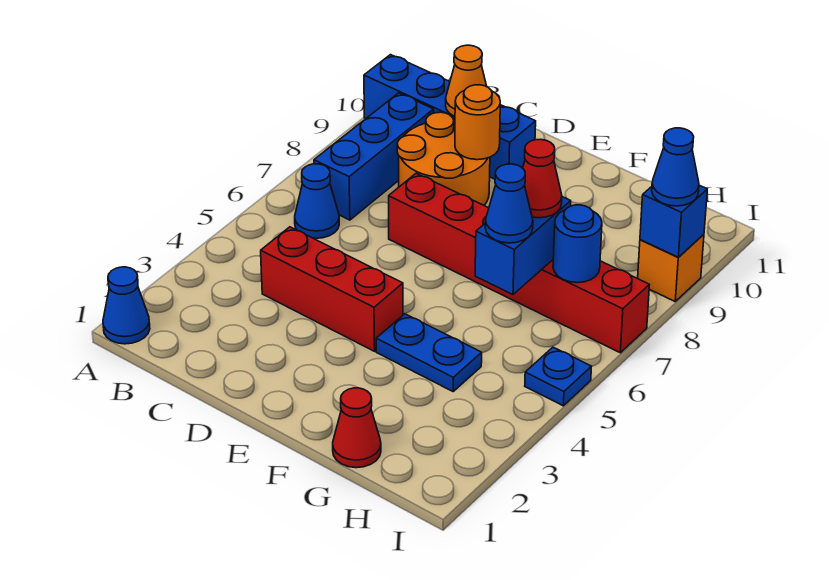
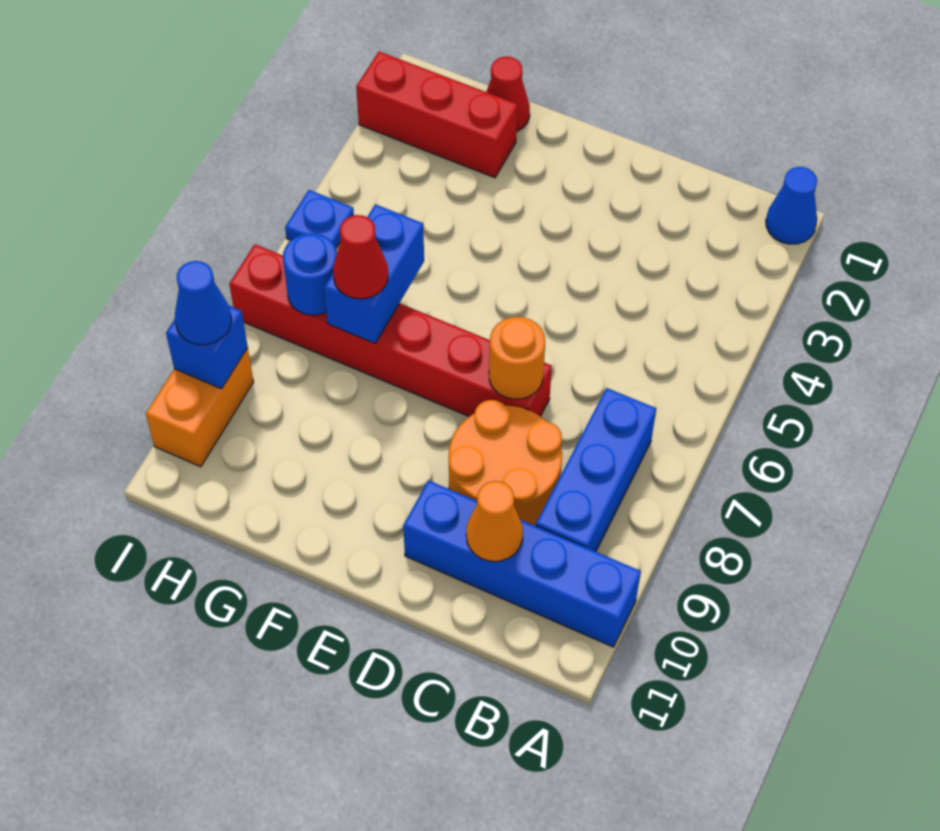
blue 1x1 cone [295,164,339,238] -> none
red 1x3 brick [261,227,403,351] -> red 1x3 brick moved to [356,51,517,178]
orange 1x1 round brick [455,85,500,160] -> orange 1x1 round brick moved to [489,317,545,399]
blue 1x2 plate [376,314,482,391] -> none
blue 1x1 cone [485,164,533,243] -> none
orange 1x1 brick [638,234,704,301] -> orange 1x2 brick [146,348,254,467]

